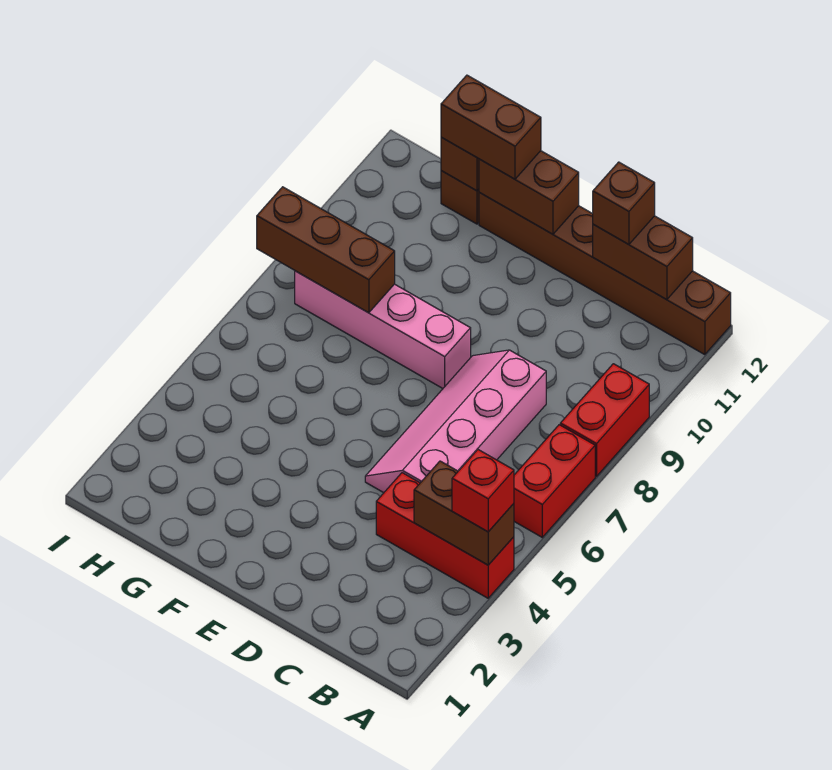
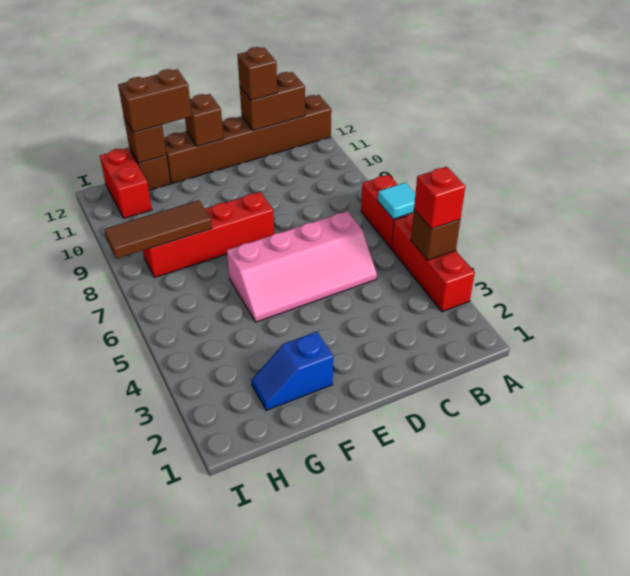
red 1x3 brick [376,473,514,598] -> red 1x3 brick turned to [392,214,475,312]
brown 1x2 brick [414,461,514,565] -> brown 1x1 brick [411,210,460,260]
none -> cyan 1x1 tile [378,183,415,219]
red 1x2 brick [560,364,649,477] -> red 1x2 brick moved to [100,148,152,218]
pink 2x4 slope [365,350,546,493] -> pink 2x4 slope turned to [227,211,377,322]
pink 1x4 brick [295,271,471,388] -> red 1x4 brick [143,192,274,278]
brown 1x2 brick [479,151,579,234] -> brown 1x1 brick [185,94,224,146]
none -> blue 1x2 slope [251,332,333,410]
brown 1x3 brick [257,187,395,313] -> brown 1x3 tile [104,200,212,259]

